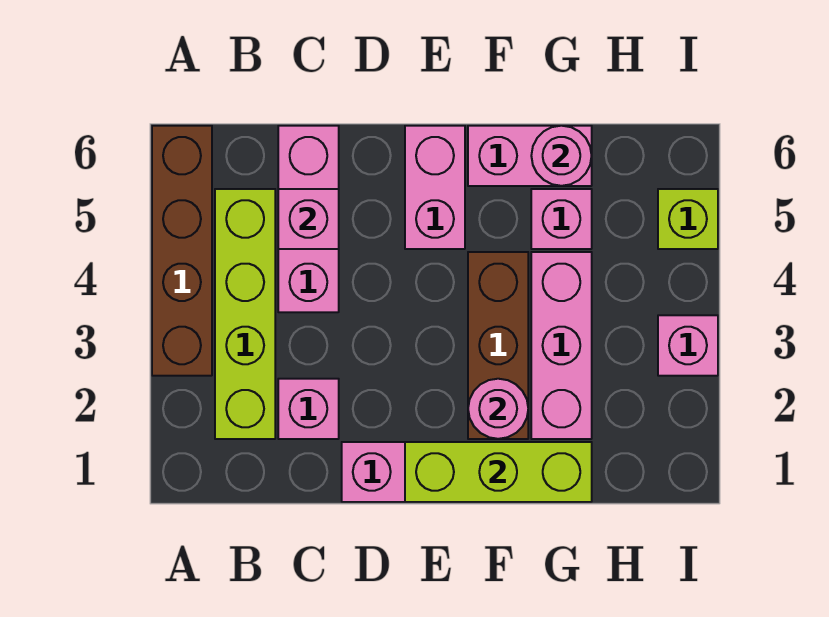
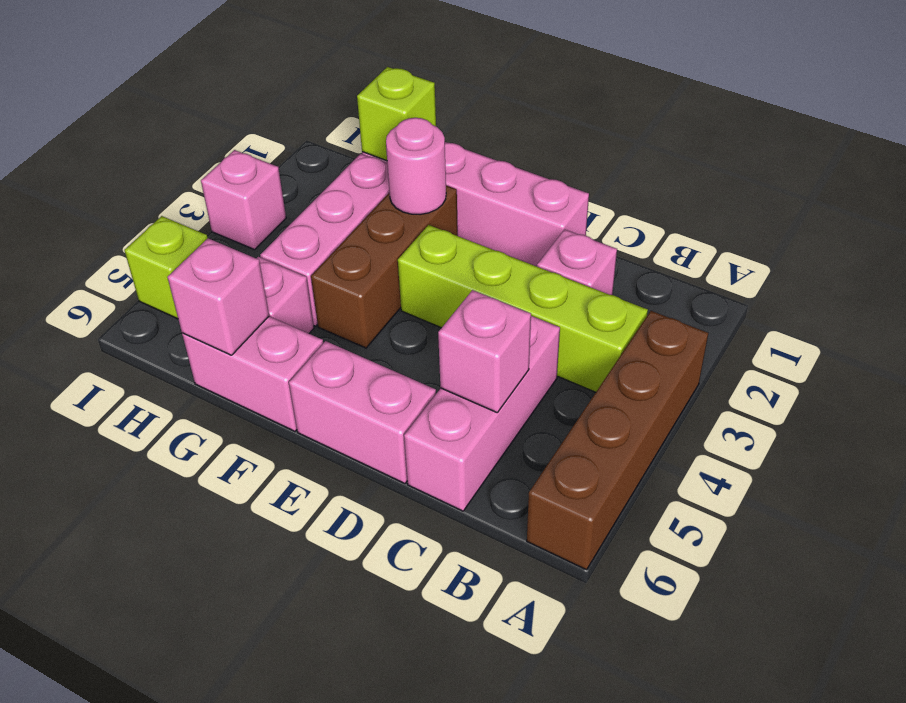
lime 1x4 brick [215,189,275,439] -> lime 1x4 brick turned to [398,225,648,392]
lime 1x3 brick [405,442,592,502] -> lime 1x1 brick [357,67,436,161]
pink 1x2 brick [405,126,465,249] -> pink 1x2 brick turned to [289,341,436,484]
pink 1x1 round brick [531,126,592,186] -> pink 1x1 brick [168,238,269,355]

